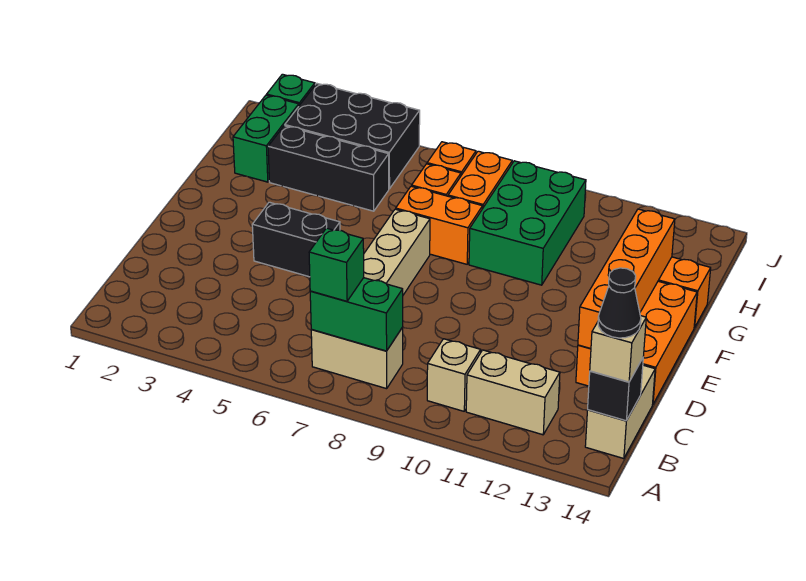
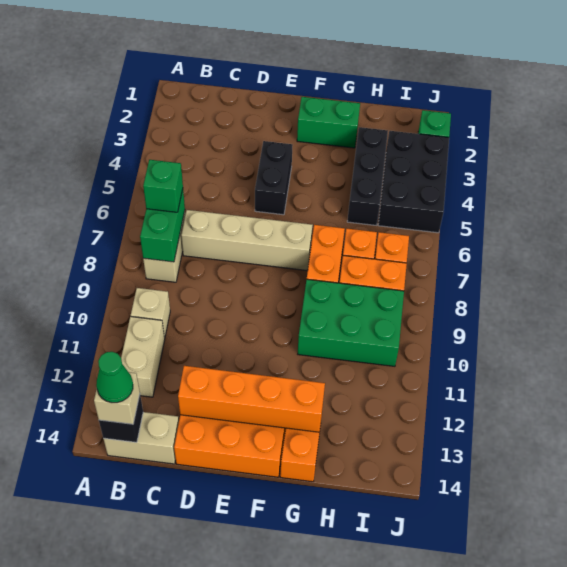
black 1x1 cone [598,268,641,338] -> green 1x1 cone [96,352,133,403]
green 1x2 brick [233,95,299,182] -> green 1x2 brick moved to [297,97,360,148]

